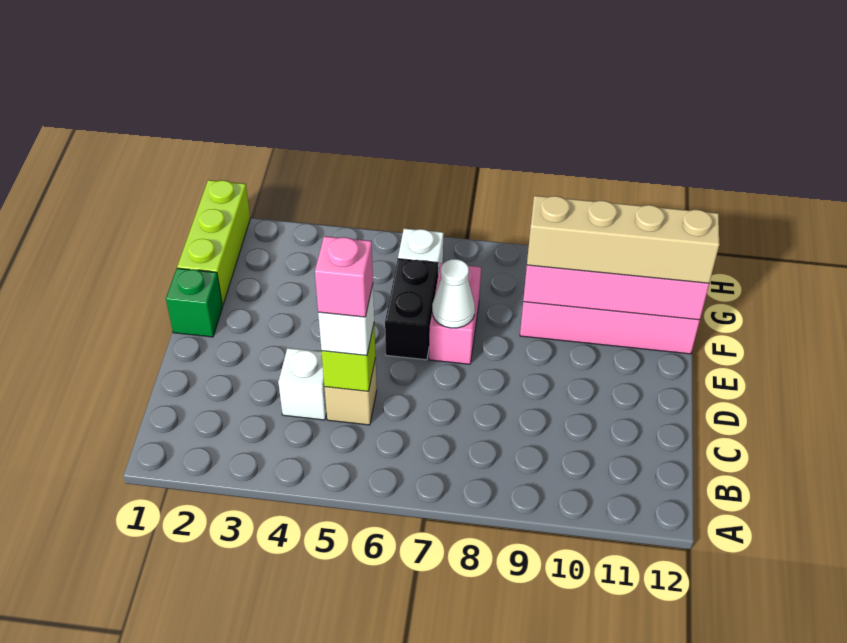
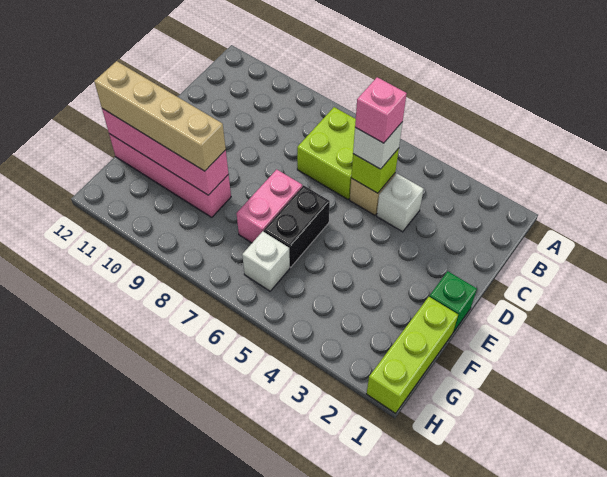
none -> lime 2x2 brick [297,107,356,199]
white 1x1 cone [432,259,475,328] -> none

